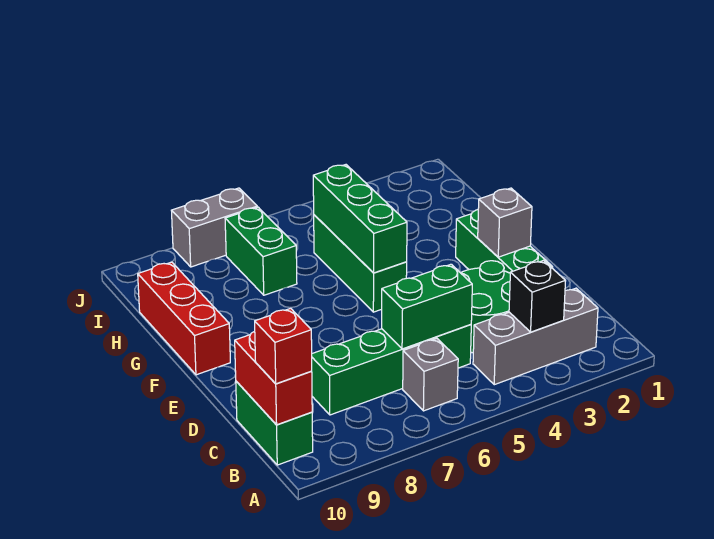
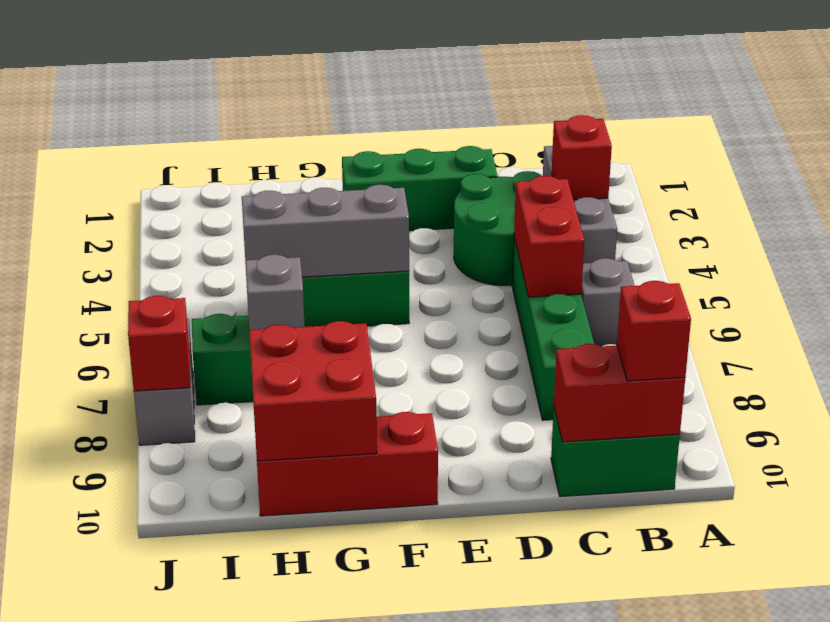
black 1x1 brick [509,261,565,332] -> red 1x1 brick [552,115,612,200]
green 1x2 brick [382,264,472,349] -> red 1x2 brick [514,176,584,297]
grey 1x1 brick [478,188,532,257] -> grey 1x1 brick moved to [245,255,305,330]
green 1x3 brick [313,165,407,273] -> grey 1x3 brick [242,185,409,277]
none -> red 2x2 brick [249,321,377,461]
none -> red 1x1 brick [128,296,190,391]

